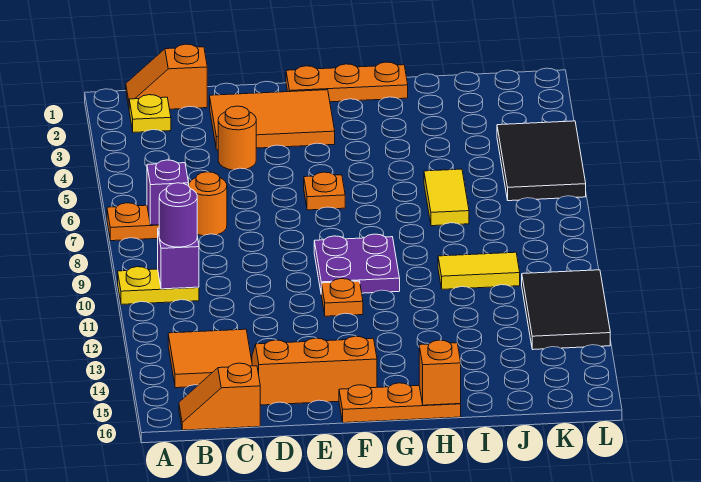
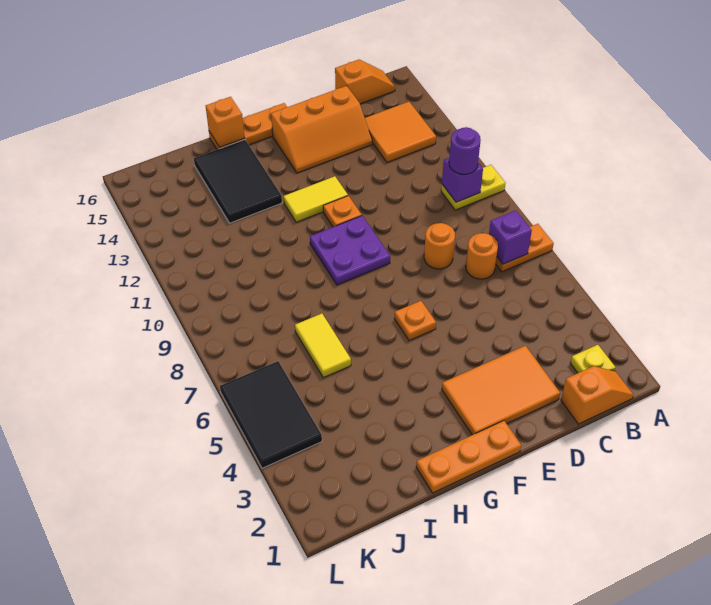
orange 1x1 round brick [218,106,256,170] -> orange 1x1 round brick moved to [424,223,455,269]
yellow 1x2 tile [438,252,520,289] -> yellow 1x2 tile moved to [284,176,348,222]
black 2x3 tile [522,270,610,349] -> black 2x3 tile moved to [194,140,282,223]

